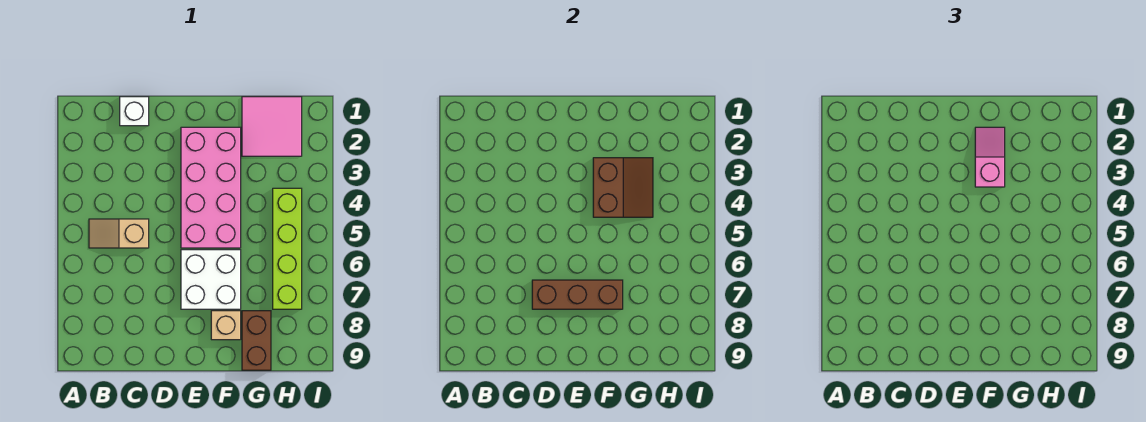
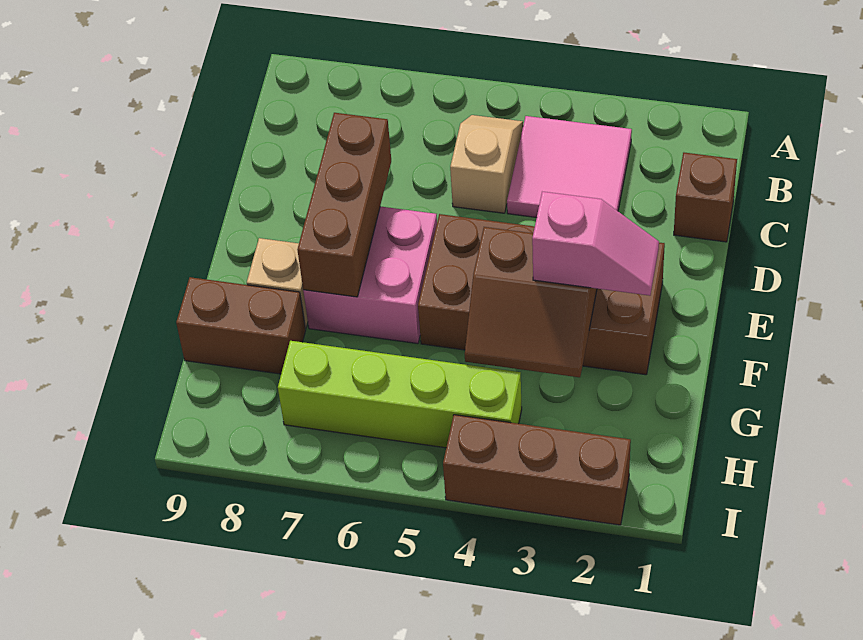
white 1x1 brick [120,97,149,126] -> brown 1x1 brick [674,153,737,242]
pink 2x4 brick [181,127,241,248] -> brown 2x4 brick [418,214,665,375]
white 2x2 brick [181,250,241,309] -> pink 2x2 brick [303,206,437,344]
pink 2x2 tile [242,97,302,156] -> pink 2x2 tile moved to [507,116,632,218]
none -> brown 1x3 brick [443,415,631,525]

